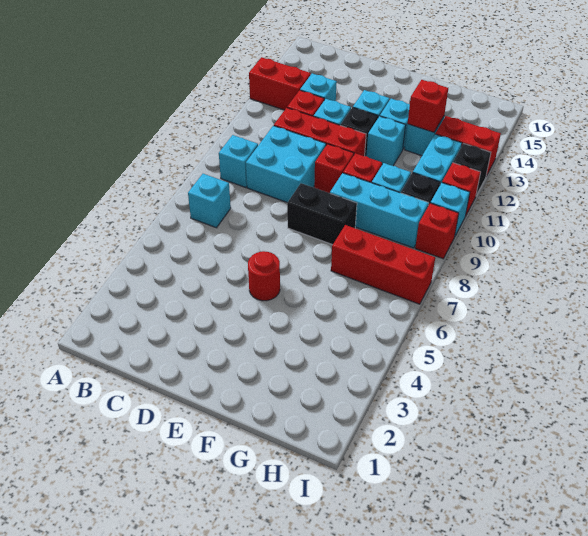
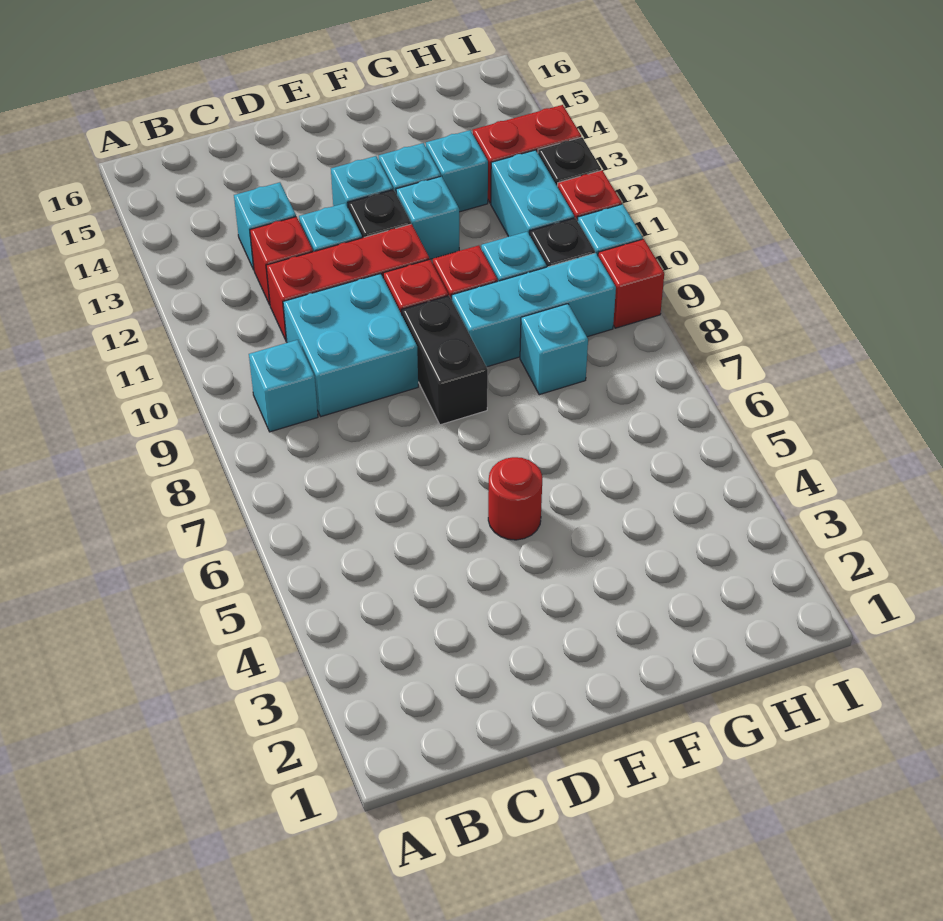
red 1x2 brick [249,57,311,110] -> none
cyan 1x1 brick [188,174,231,228] -> cyan 1x1 brick moved to [520,304,588,395]
black 1x2 brick [287,183,357,245] -> black 1x2 brick turned to [402,296,488,425]
red 1x3 brick [331,225,435,304] -> none
red 1x1 brick [408,80,448,132] -> none

